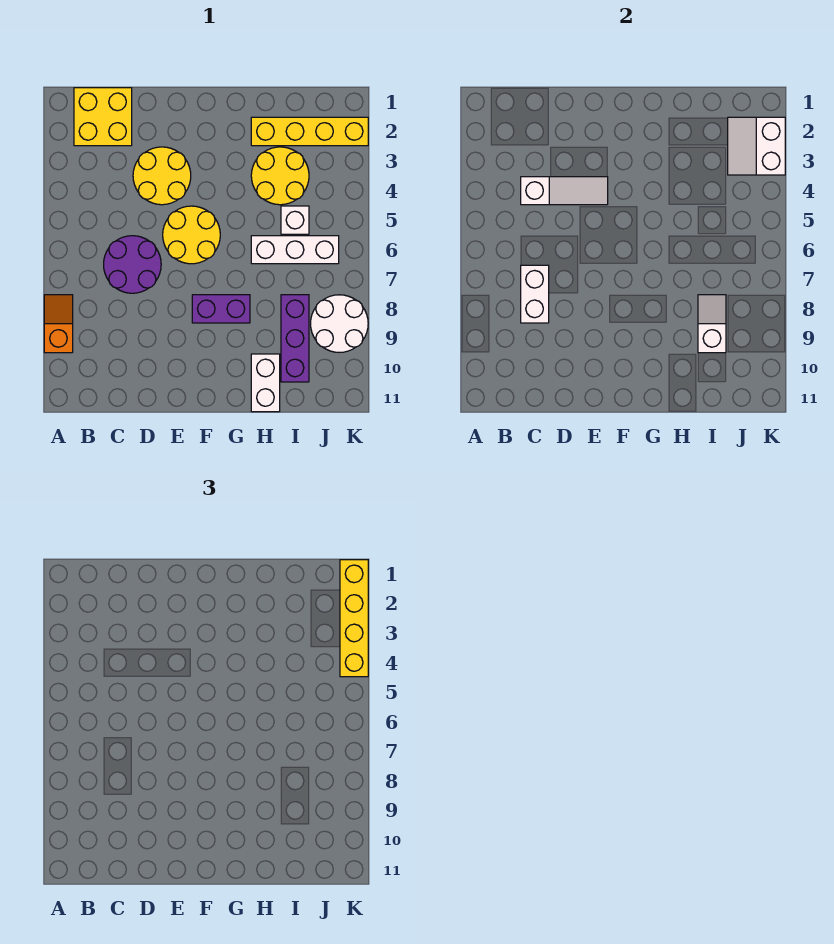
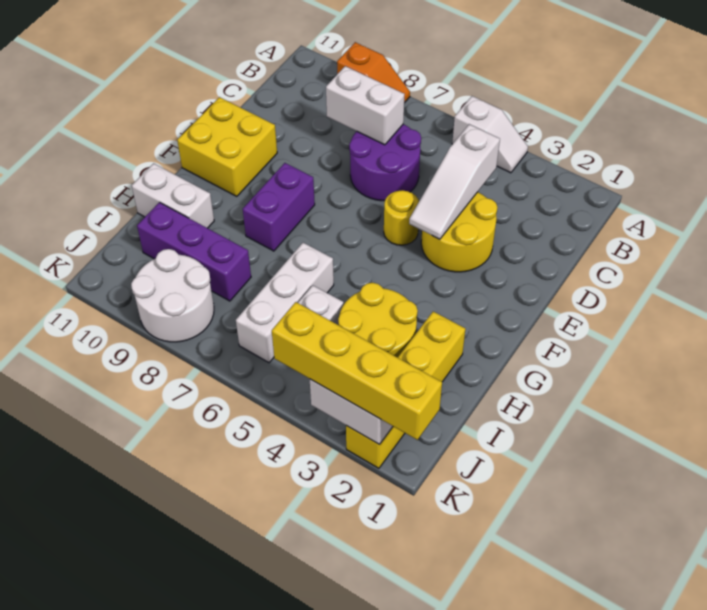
yellow 2x2 brick [74,88,132,146] -> yellow 2x2 brick moved to [177,97,277,196]
yellow 2x2 round brick [163,206,220,264] -> yellow 1x1 round brick [384,190,419,245]
white 1x2 slope [698,295,726,353] -> white 1x2 slope moved to [452,96,528,173]

